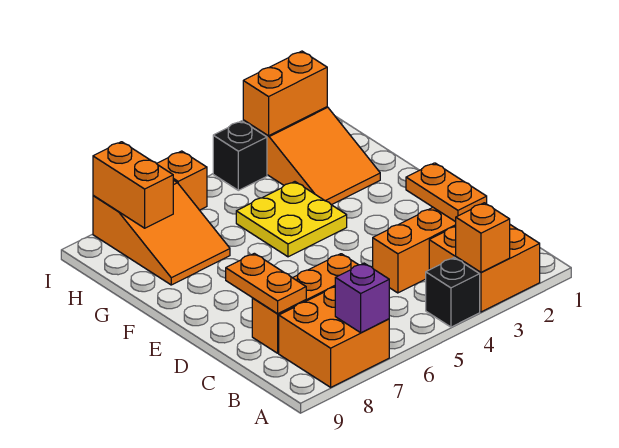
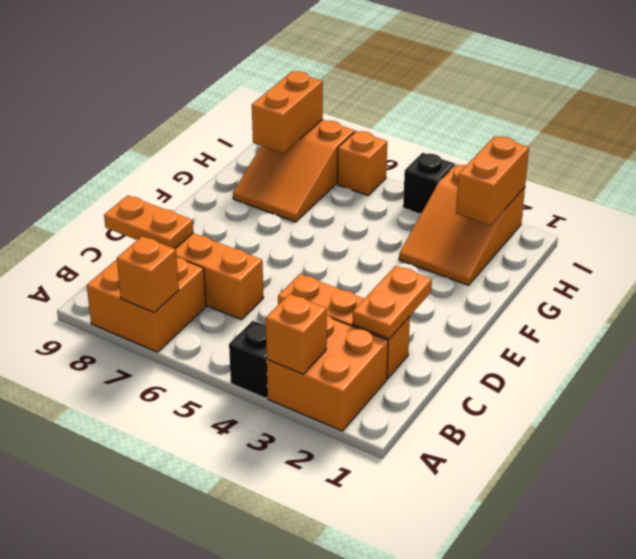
purple 1x1 brick [335,263,389,333] -> orange 1x1 brick [117,236,179,312]
orange 1x2 plate [226,253,306,314] -> orange 1x2 plate turned to [104,196,193,249]
yellow 2x2 plate [236,182,347,257] -> none
orange 1x2 brick [243,51,327,136] -> orange 1x2 brick turned to [456,136,529,225]

